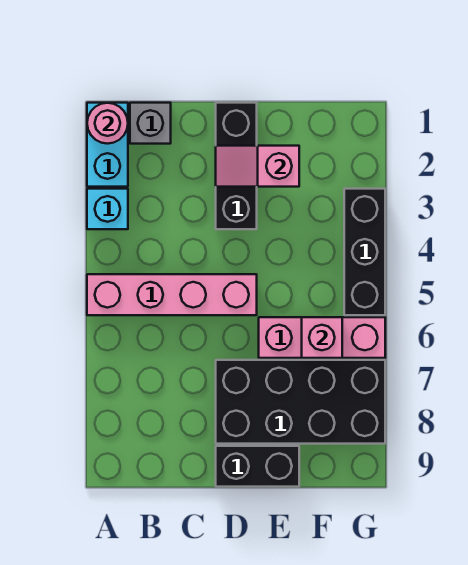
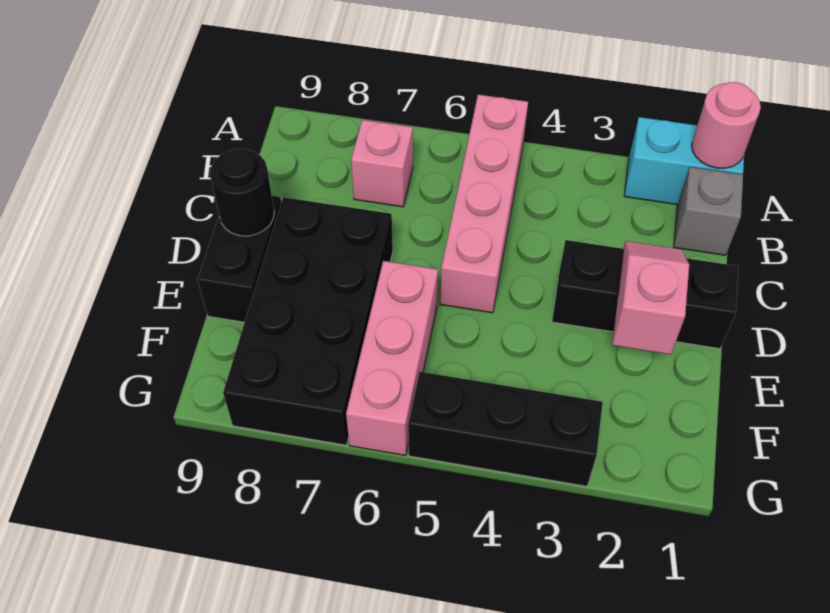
cyan 1x1 brick [87,189,128,229] -> none
none -> black 1x1 round brick [210,149,274,236]
pink 1x1 brick [302,317,342,358] -> pink 1x1 brick moved to [351,120,413,207]

